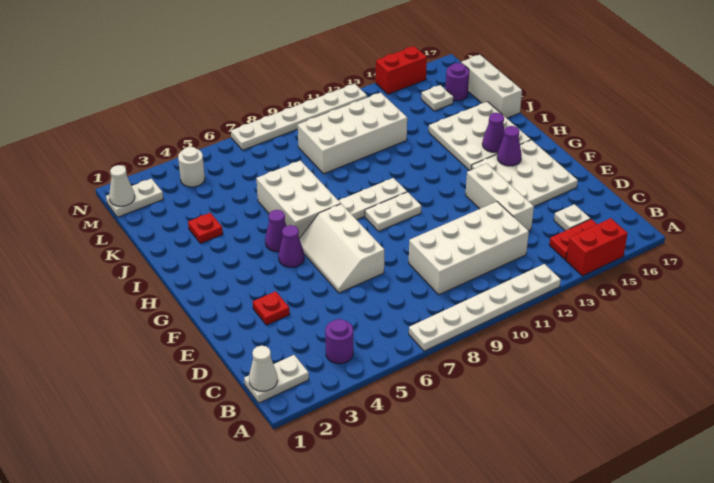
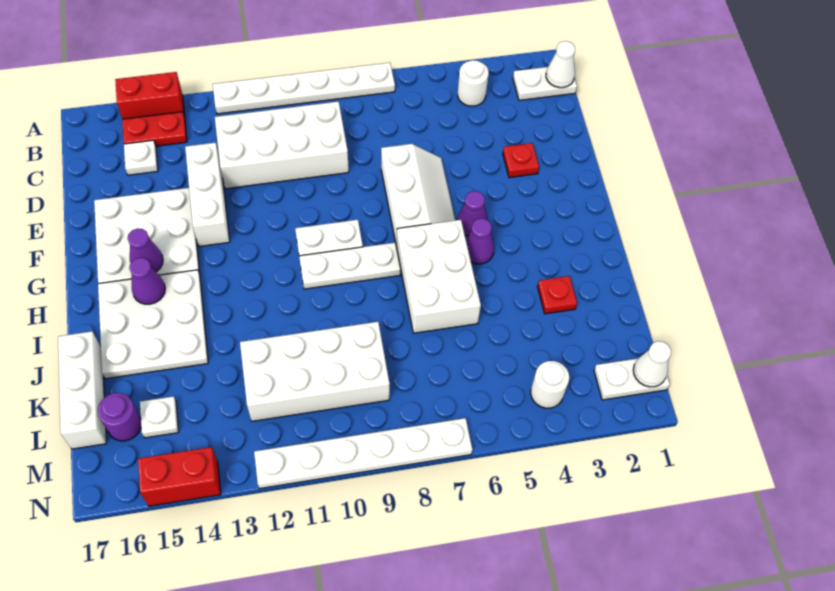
purple 1x1 round brick [325,319,353,364] -> white 1x1 round brick [458,60,489,106]

